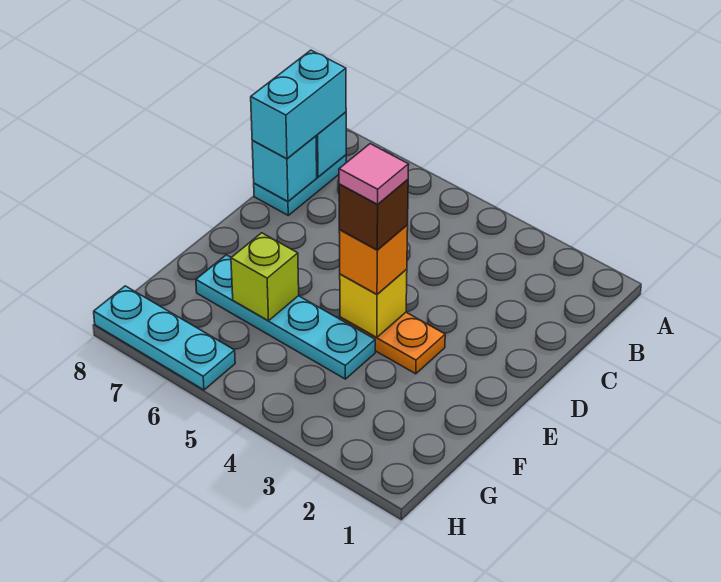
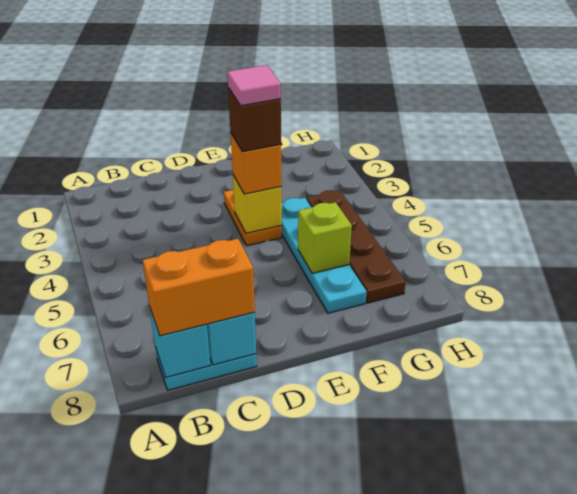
cyan 1x2 brick [251,50,346,159] -> orange 1x2 brick [143,239,255,336]
none -> brown 1x4 plate [307,190,406,303]
cyan 1x3 plate [94,286,235,390] -> none

